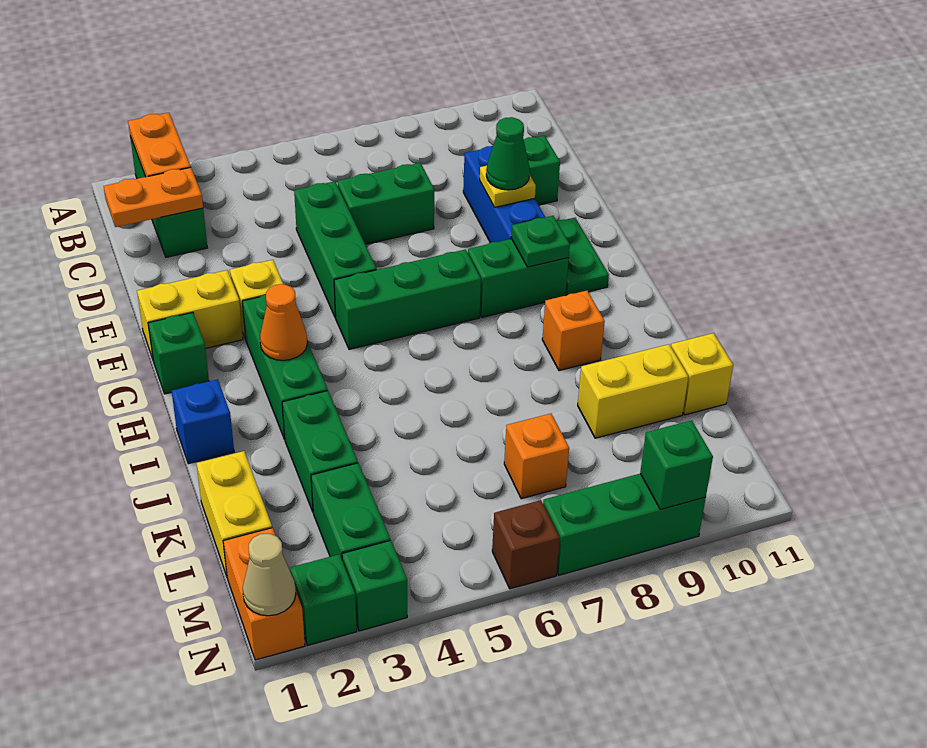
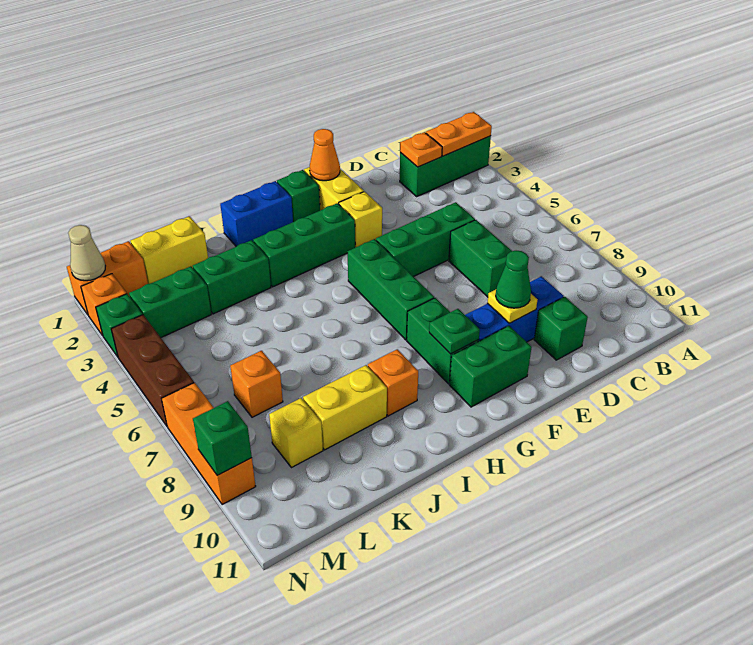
orange 1x2 plate [104,167,203,227] -> orange 1x1 plate [400,132,442,167]
green 1x2 plate [557,218,609,295] -> green 1x2 brick [450,326,532,407]
orange 1x1 cone [260,284,307,360] -> orange 1x1 cone moved to [310,129,340,181]
blue 1x1 brick [172,379,234,464] -> blue 1x2 brick [220,181,293,246]
yellow 1x2 brick [578,344,688,438] -> yellow 1x2 brick turned to [303,365,387,450]
yellow 1x1 brick [671,333,733,415] -> yellow 1x1 brick moved to [269,398,323,468]
green 1x1 brick [290,554,357,645] -> orange 1x1 brick [81,274,127,336]
brown 1x1 brick [492,500,560,589] -> brown 1x3 brick [111,315,194,426]
green 1x3 brick [543,474,706,575] -> orange 1x3 brick [162,383,256,505]

